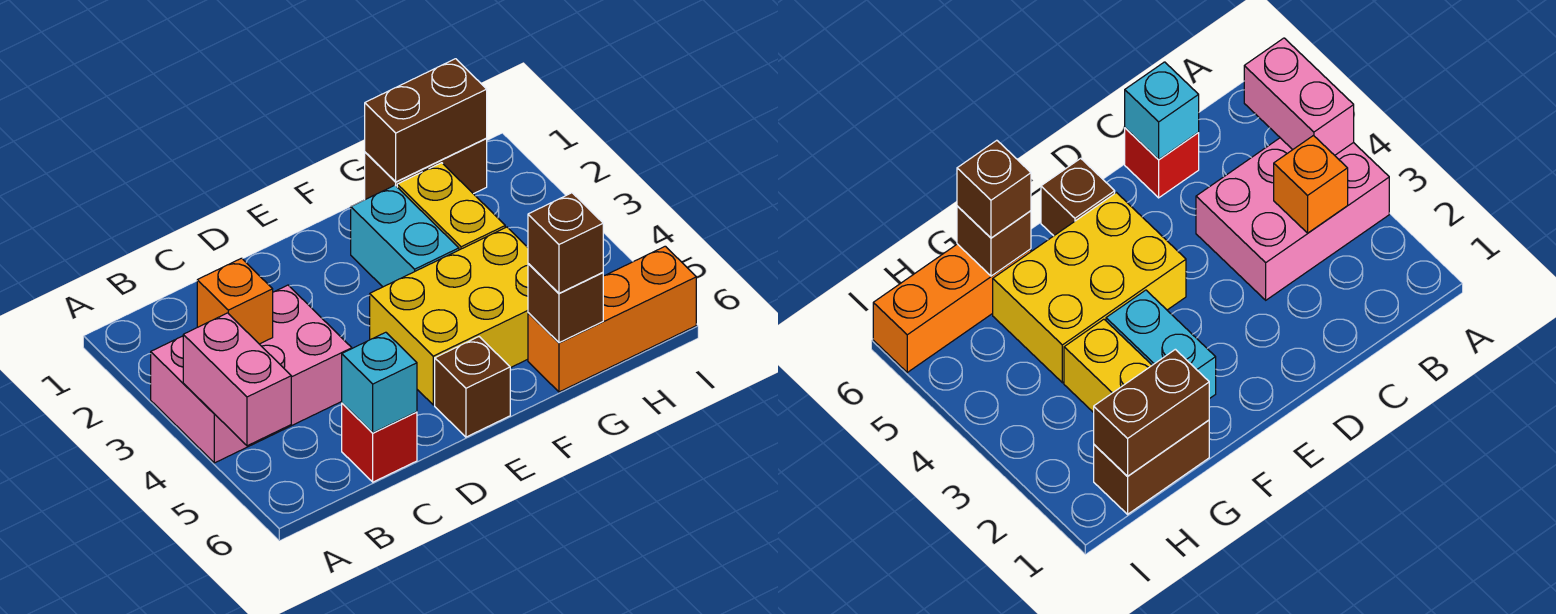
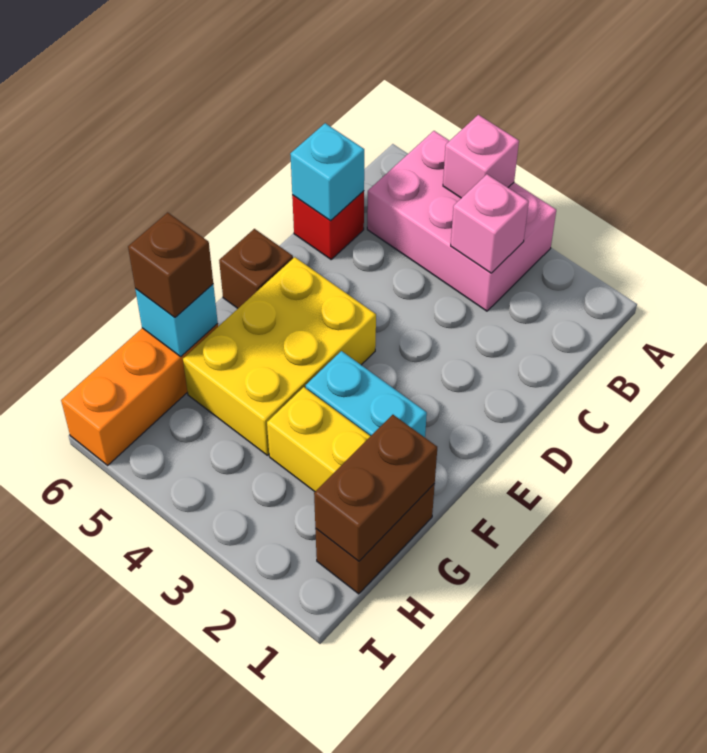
pink 2x3 brick [151,285,352,463] -> pink 2x3 brick turned to [367,131,556,311]
pink 1x2 brick [183,313,291,446] -> pink 1x1 brick [443,115,519,198]
orange 1x1 brick [197,258,273,344] -> pink 1x1 brick [451,174,529,273]
brown 1x1 brick [528,264,603,343] -> cyan 1x1 brick [135,284,218,357]

